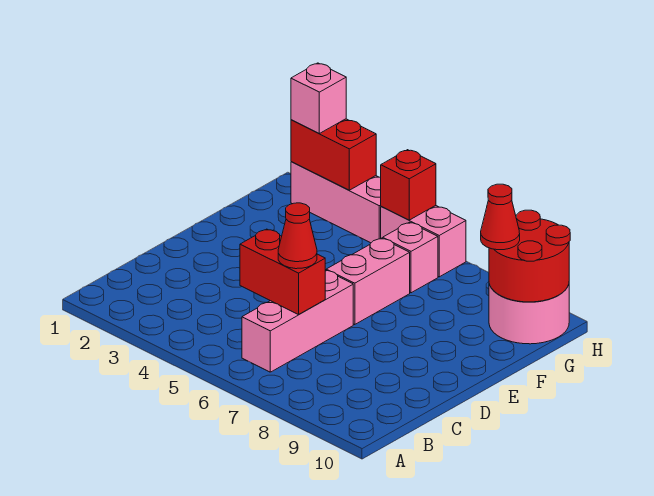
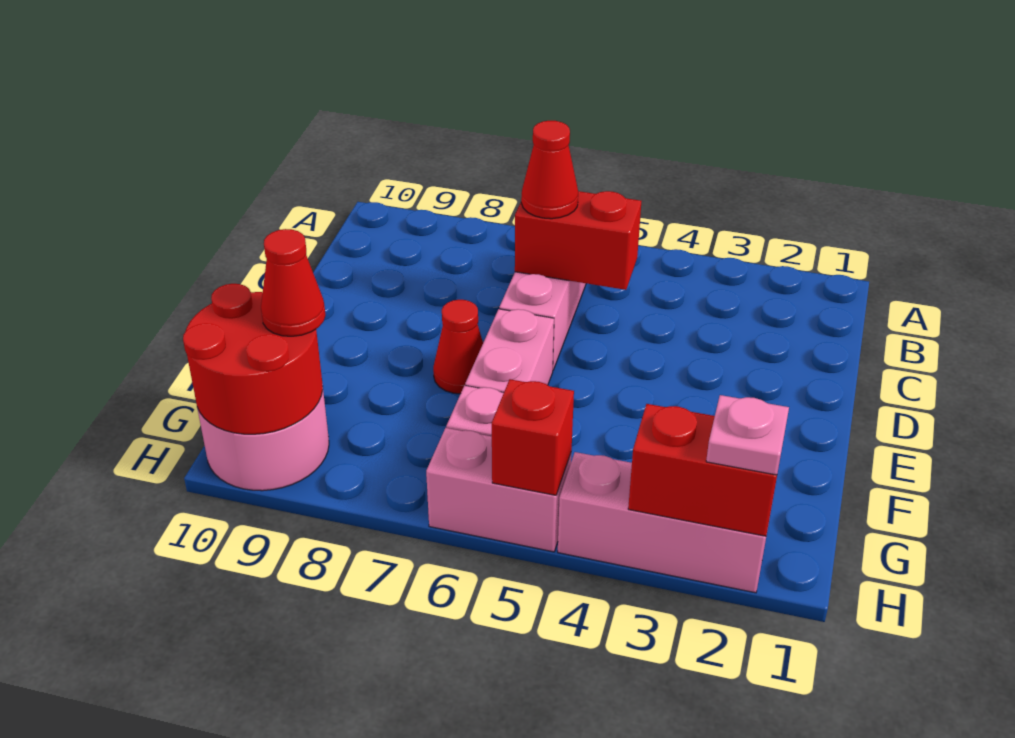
none -> red 1x1 cone [433,300,483,394]
pink 1x1 brick [291,63,346,133] -> pink 1x1 plate [706,395,789,475]

